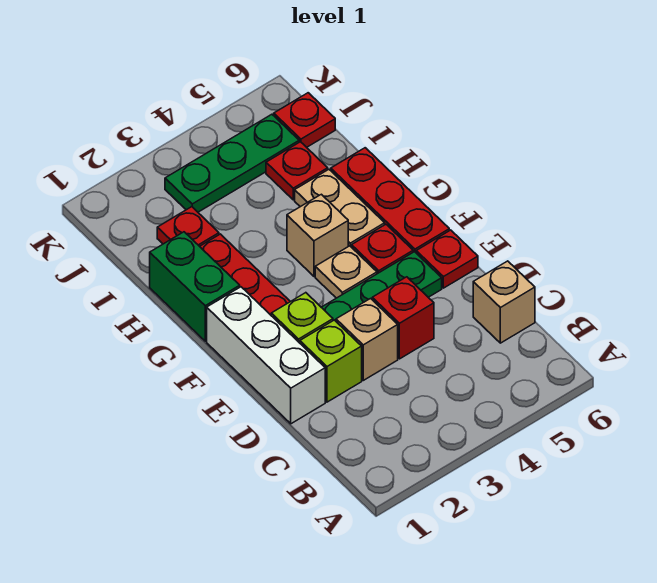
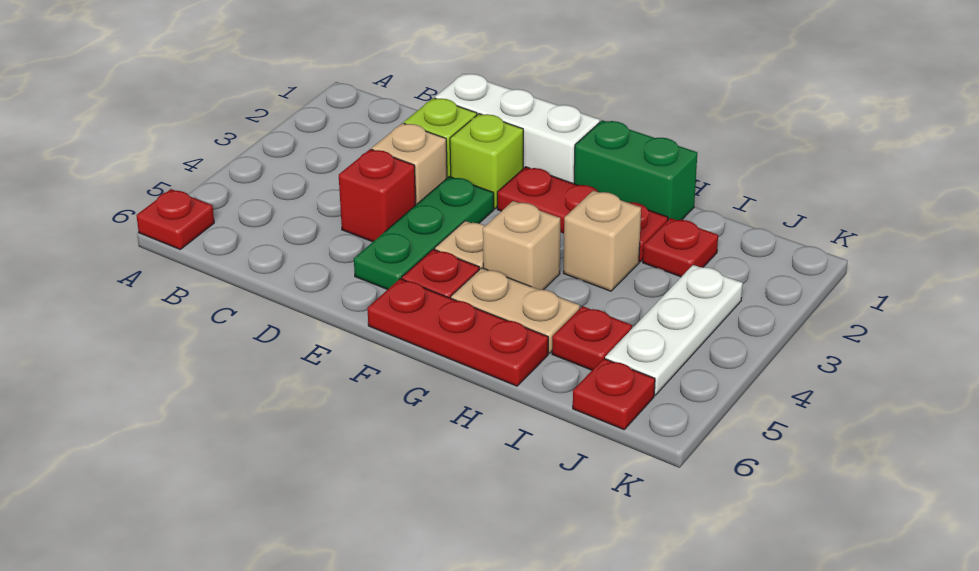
tan 1x1 brick [473,261,535,343] -> tan 1x1 brick moved to [564,191,641,291]
red 1x1 plate [416,230,478,288] -> red 1x1 plate moved to [136,189,214,249]
green 1x3 plate [165,114,299,212] -> white 1x3 plate [605,265,743,395]

